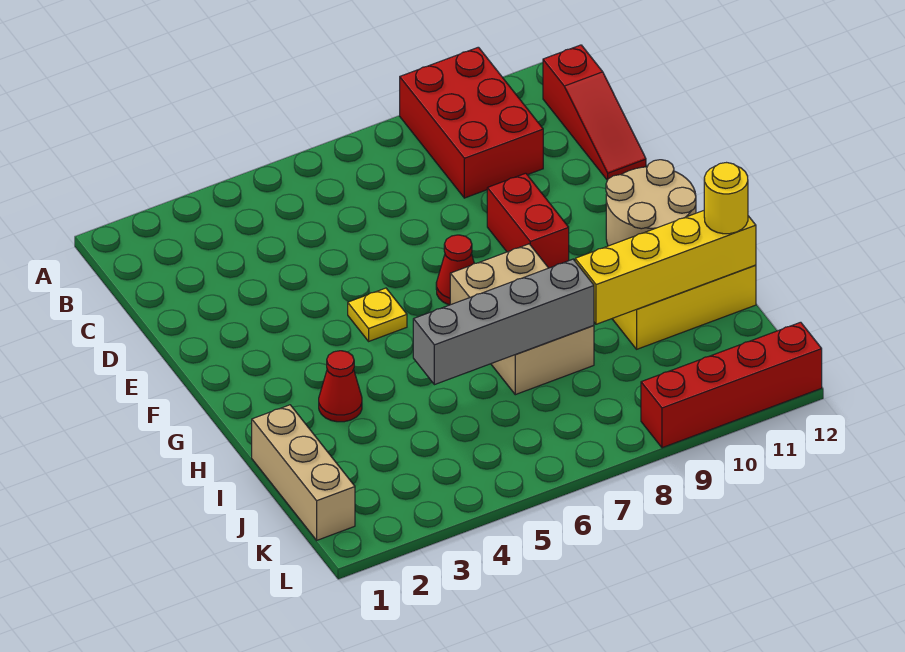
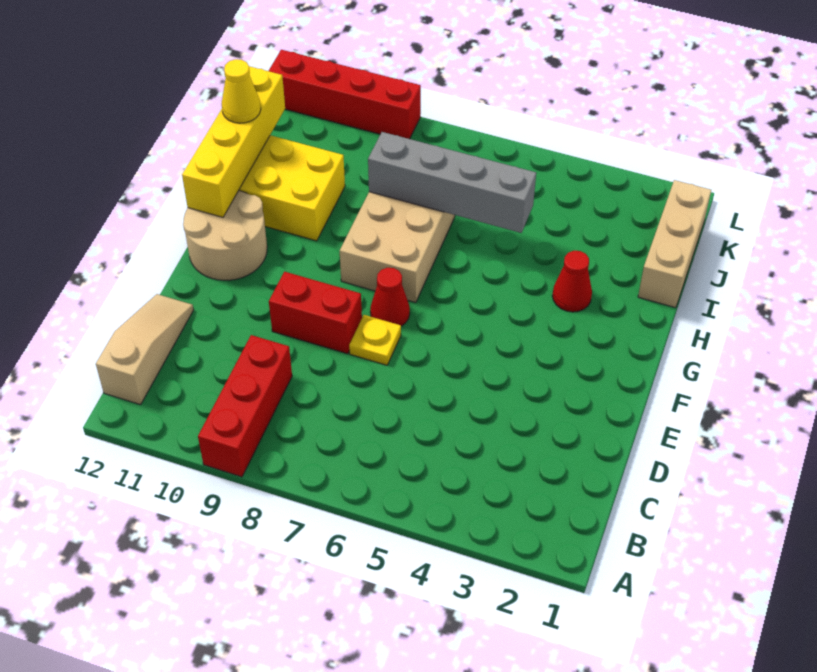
red 2x3 brick [400,47,543,198] -> red 1x3 brick [198,335,292,477]
red 1x3 slope [543,45,646,180] -> tan 1x3 slope [96,294,194,405]
red 1x2 brick [487,173,569,268] -> red 1x2 brick turned to [269,272,362,354]
yellow 1x1 plate [348,288,407,341] -> yellow 1x1 plate moved to [349,315,401,365]
yellow 1x4 brick [575,211,756,324] -> yellow 1x4 brick turned to [182,66,285,217]
yellow 1x1 round brick [704,163,748,234] -> yellow 1x1 cone [222,59,261,123]

